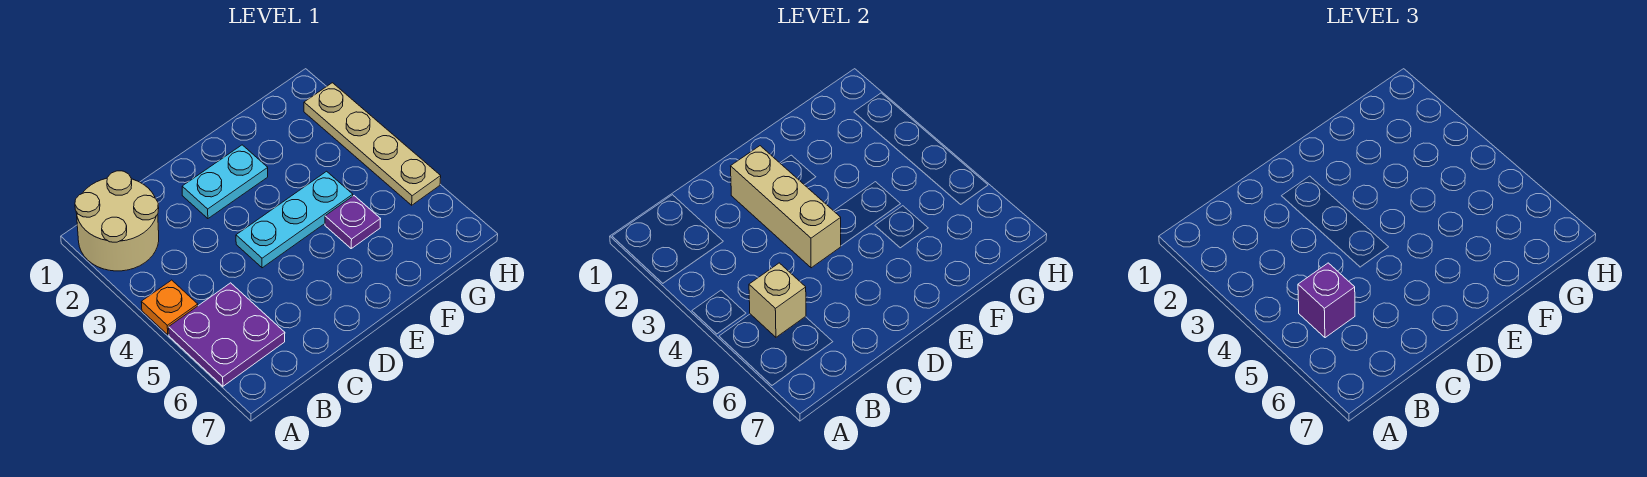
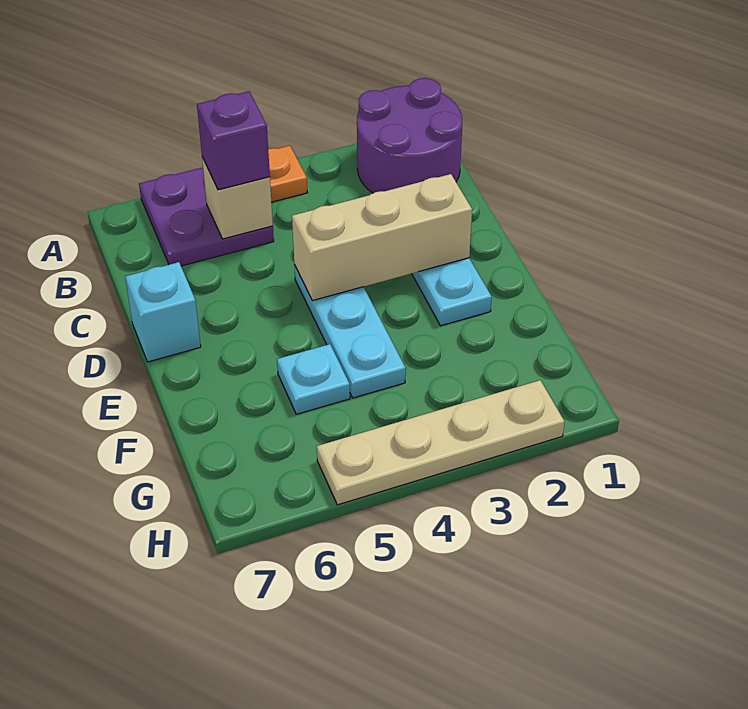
tan 2x2 round brick [75,171,159,271] -> purple 2x2 round brick [357,78,462,193]
none -> cyan 1x1 brick [125,262,201,362]
purple 1x1 plate [325,196,381,248] -> cyan 1x1 plate [277,344,350,414]

